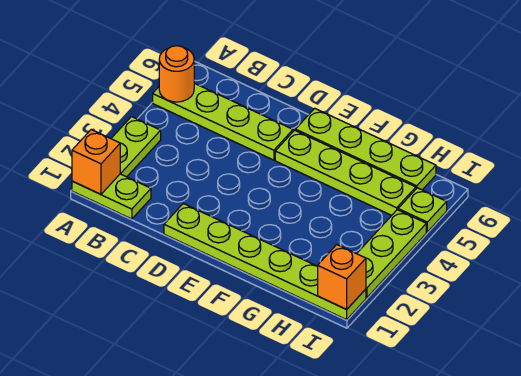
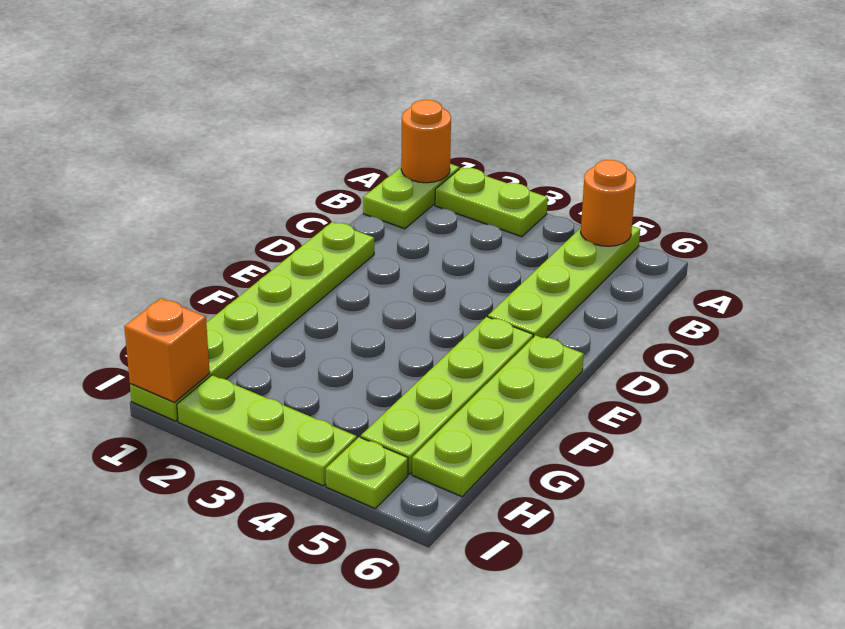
orange 1x1 brick [72,130,120,194] -> orange 1x1 round brick [401,100,451,183]

